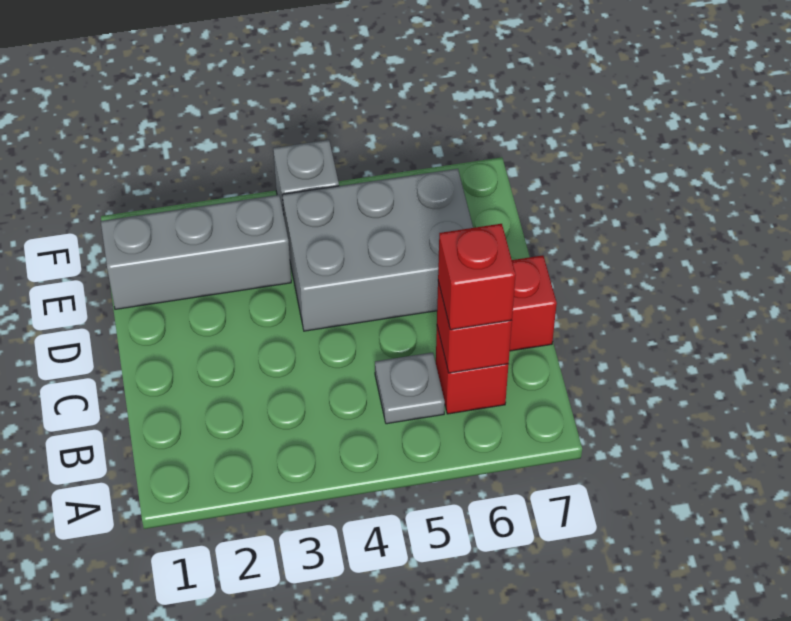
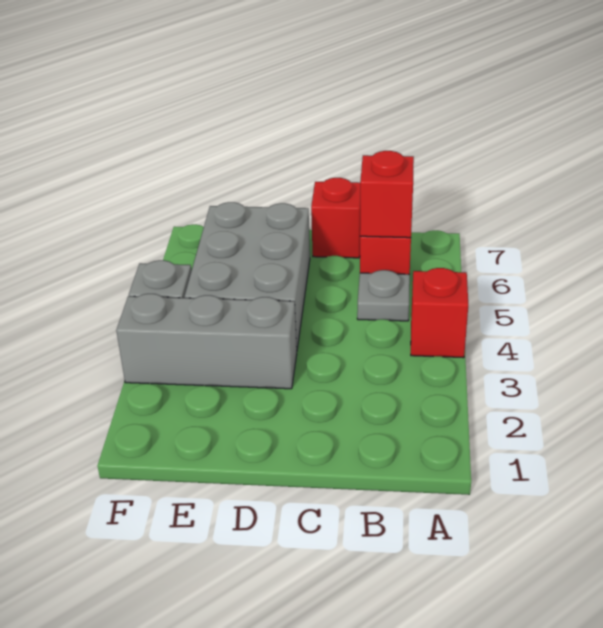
red 1x1 brick [438,224,516,330] -> red 1x1 brick moved to [411,268,468,358]
grey 1x3 brick [101,195,291,309] -> grey 1x3 brick turned to [116,294,297,389]

